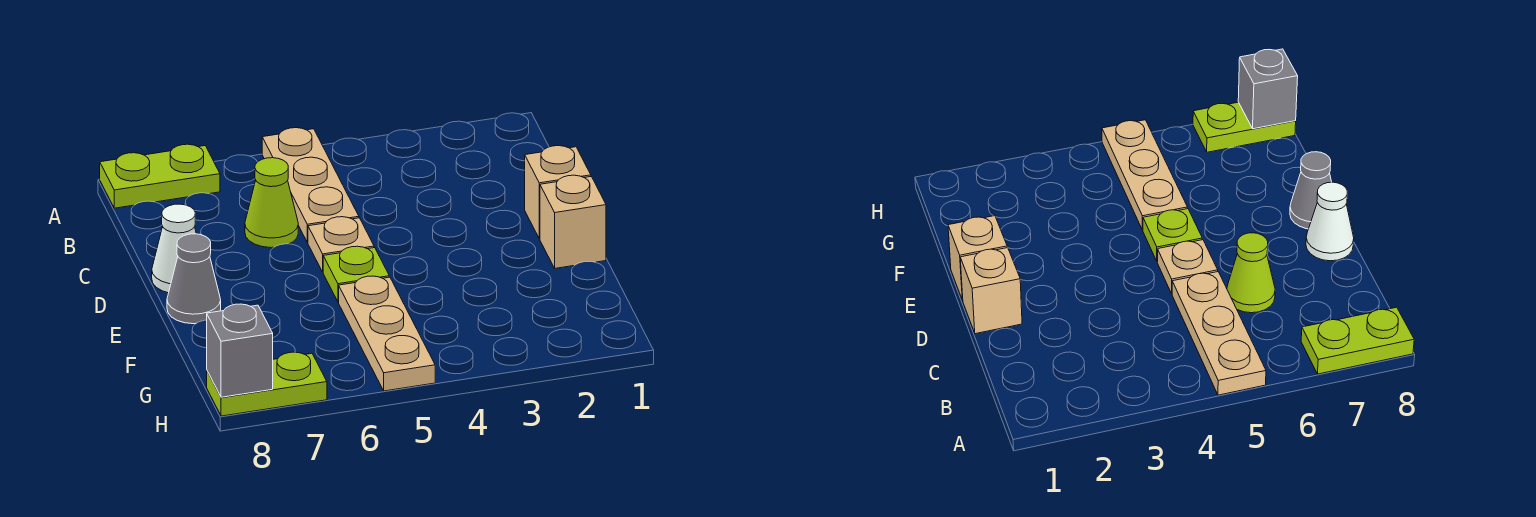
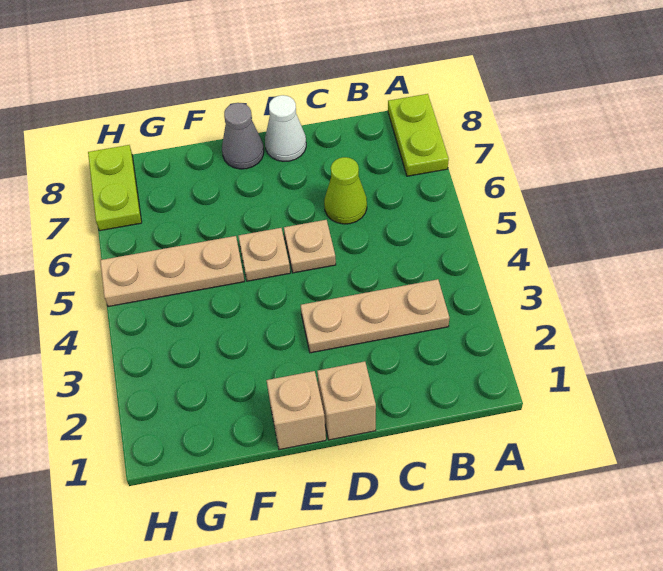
tan 1x3 plate [262,128,359,243] -> tan 1x3 plate moved to [301,279,449,353]
lime 1x1 plate [323,246,389,302] -> tan 1x1 plate [238,228,290,281]
grey 1x1 brick [207,304,273,397] -> none

